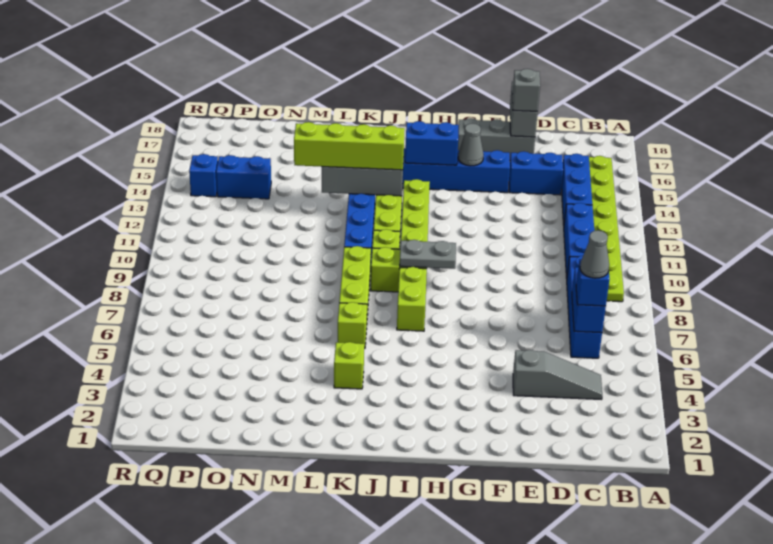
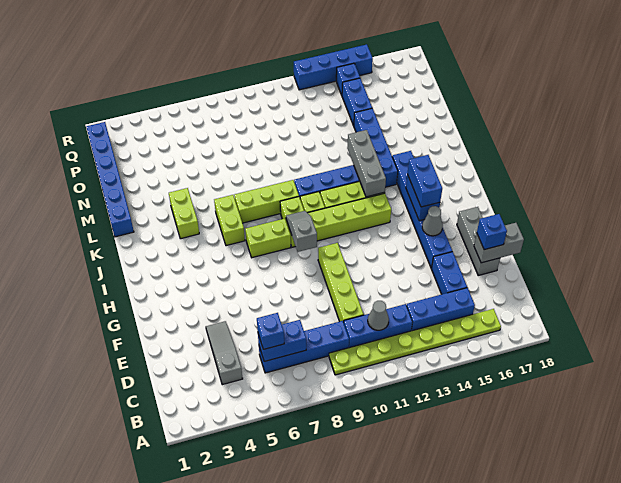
grey 1x3 slope [513,350,602,399] -> grey 1x3 slope turned to [206,321,243,385]
grey 1x1 cone [580,230,609,278] -> grey 1x1 cone moved to [368,301,389,330]
grey 1x1 brick [512,69,540,111] -> blue 1x1 brick [477,214,507,250]
grey 1x2 plate [400,240,456,269] -> grey 1x2 slope [286,211,317,252]
none -> blue 1x2 brick [407,155,442,207]
lime 1x4 brick [294,122,405,170] -> lime 1x4 brick moved to [318,243,364,322]
lime 1x1 brick [334,342,364,389] -> lime 1x2 brick [169,188,199,239]
lime 1x1 brick [338,302,367,348] -> lime 1x2 brick [214,195,245,246]
none -> blue 1x4 brick [354,108,398,187]
none -> blue 1x6 brick [87,122,134,237]
none -> blue 1x4 brick [294,44,373,90]

